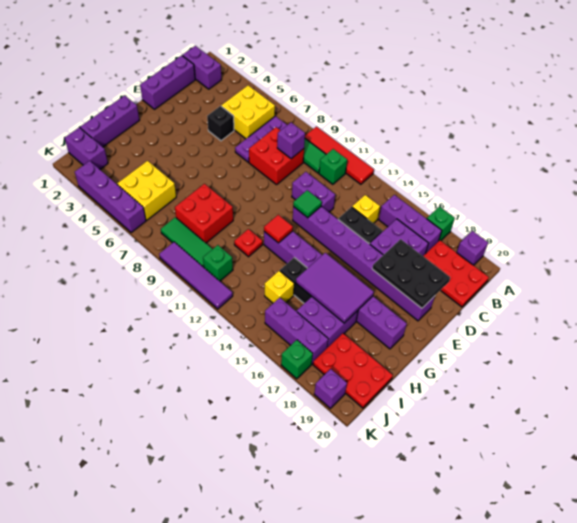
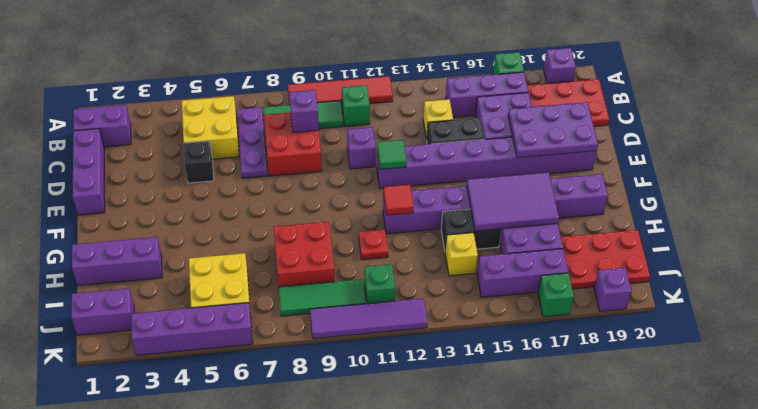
purple 1x2 brick [292,172,335,212] -> purple 1x1 brick [347,127,376,169]
black 2x3 plate [372,239,450,308] -> purple 2x3 plate [508,102,598,158]
purple 1x3 brick [80,96,139,147] -> purple 1x3 brick turned to [72,237,162,286]

